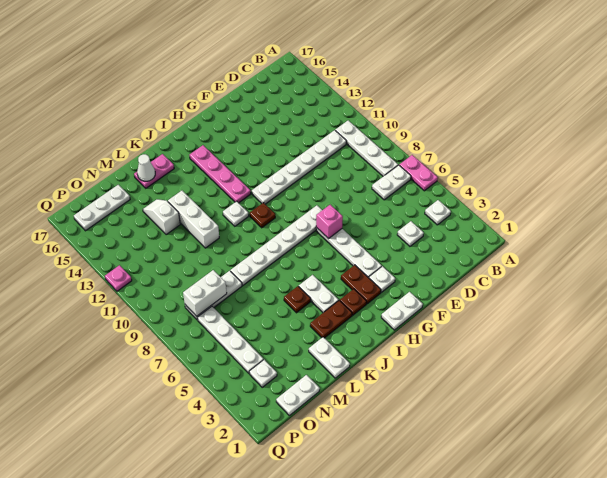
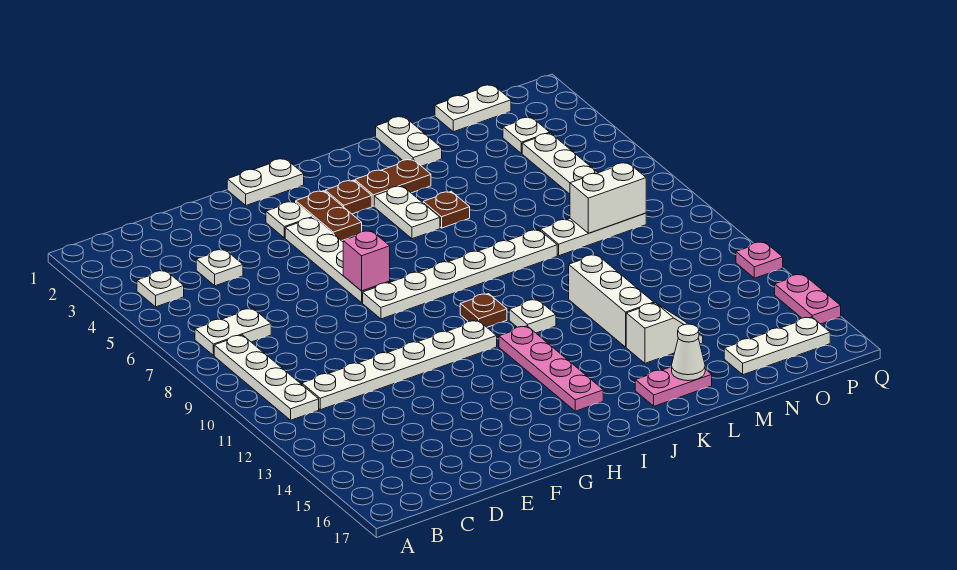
pink 1x2 plate [399,155,438,191] -> pink 1x2 plate moved to [775,274,841,324]
white 1x2 slope [143,199,180,235] -> white 1x2 slope turned to [626,303,703,363]

